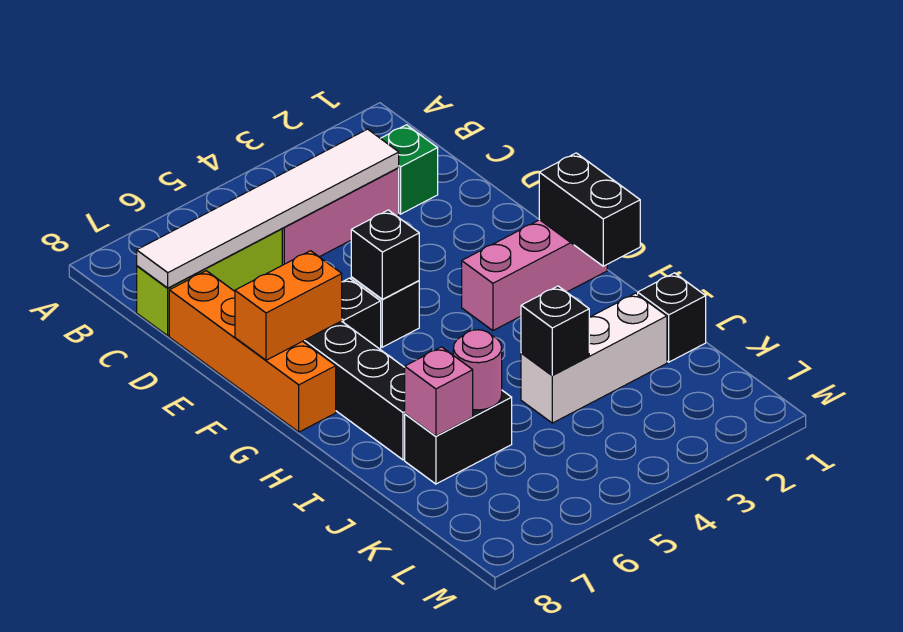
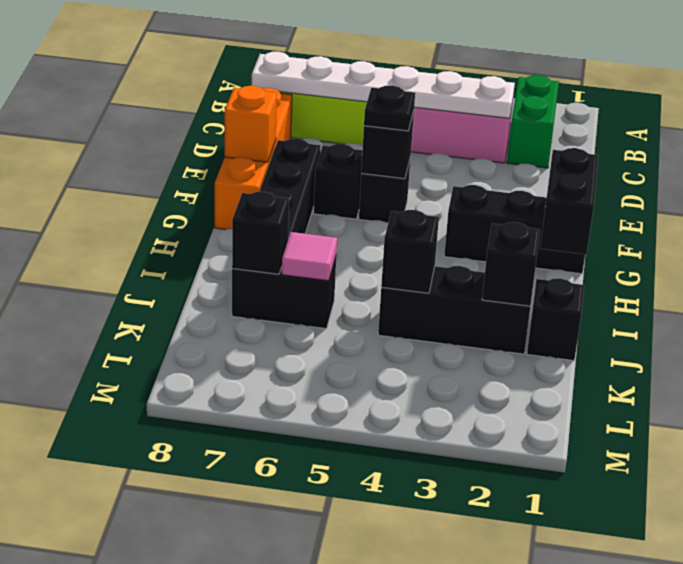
green 1x1 brick [381,125,438,214] -> green 1x2 brick [507,75,559,168]
white 1x6 tile [137,129,399,288] -> white 1x6 plate [252,52,515,118]
none -> black 1x1 plate [364,85,415,131]
orange 1x2 brick [235,251,342,360] -> orange 1x1 brick [225,86,277,162]
pink 1x3 brick [462,220,607,331] -> black 1x3 brick [444,185,585,274]
white 1x3 brick [521,293,667,423] -> black 1x3 brick [378,266,530,354]
none -> black 1x1 brick [482,222,540,306]
pink 1x1 round brick [453,330,502,410] -> pink 1x1 tile [282,232,337,281]
pink 1x1 brick [405,347,473,436] -> black 1x1 brick [232,192,289,274]

